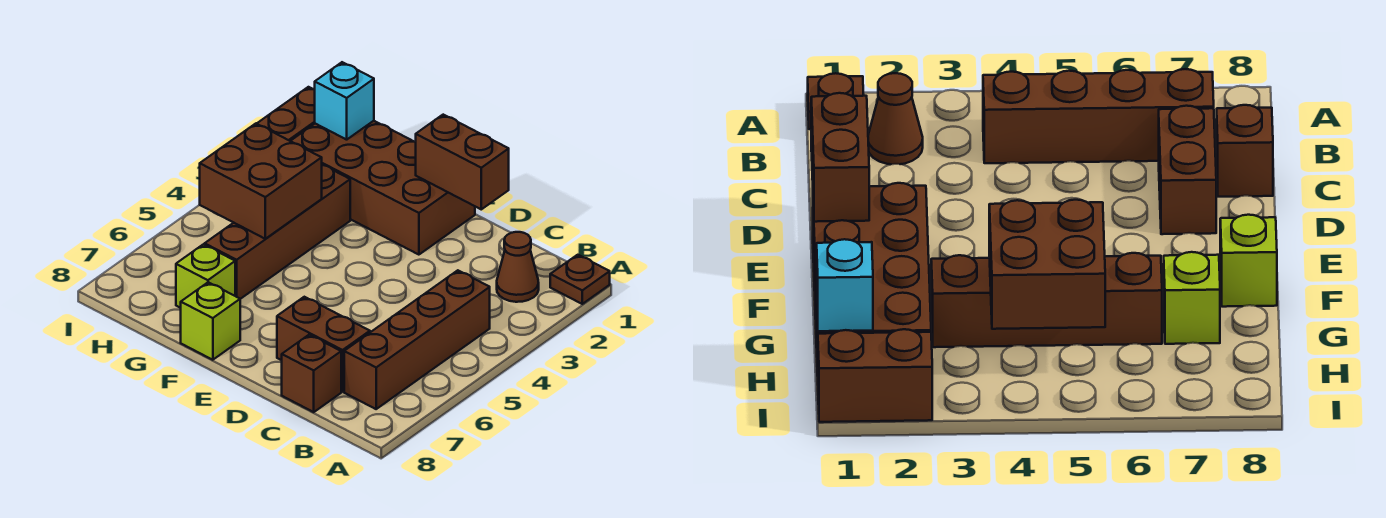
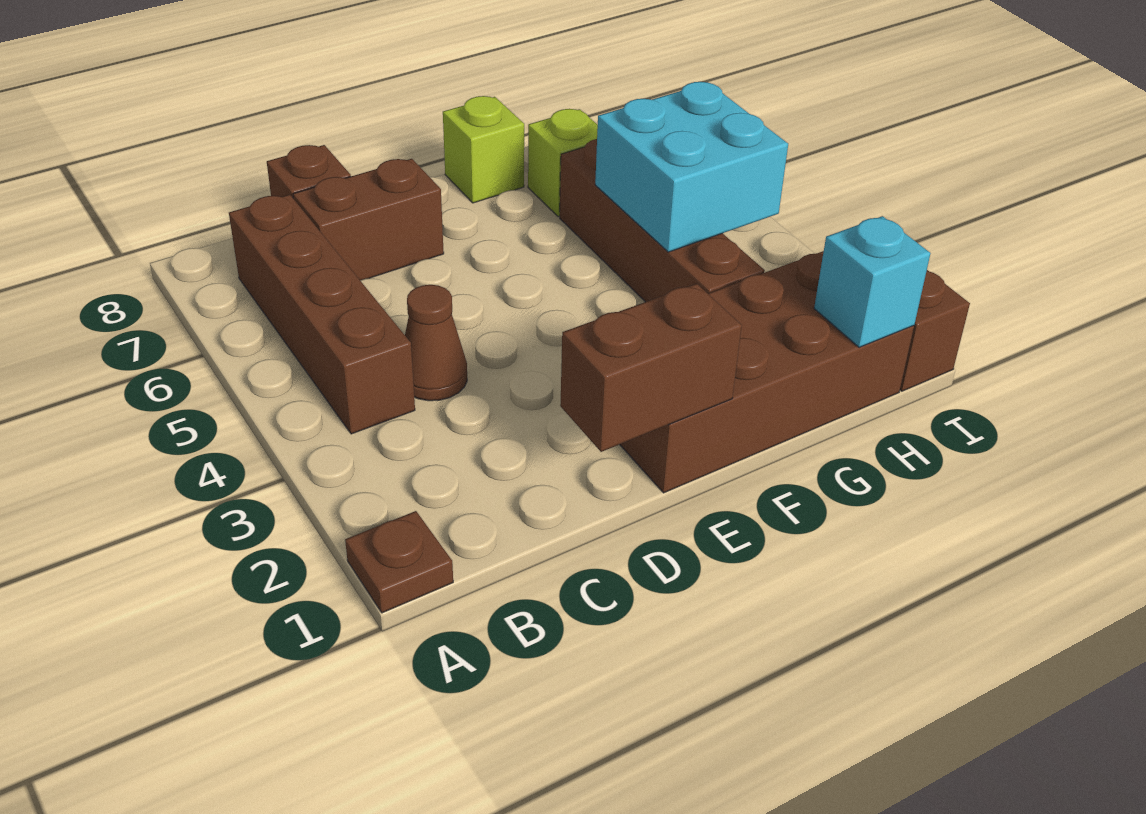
brown 1x1 cone [497,232,539,302] -> brown 1x1 cone moved to [405,285,467,401]
brown 2x2 brick [200,124,322,239] -> cyan 2x2 brick [595,82,788,252]

